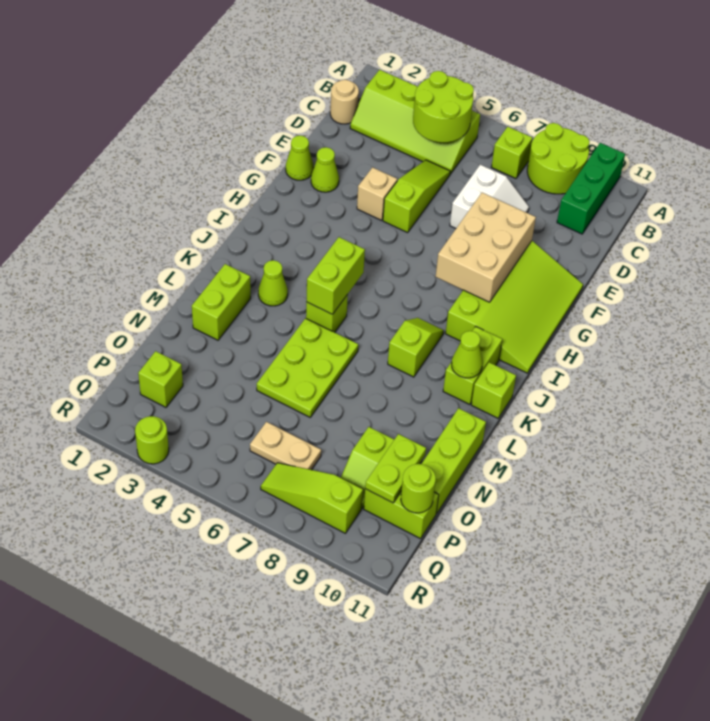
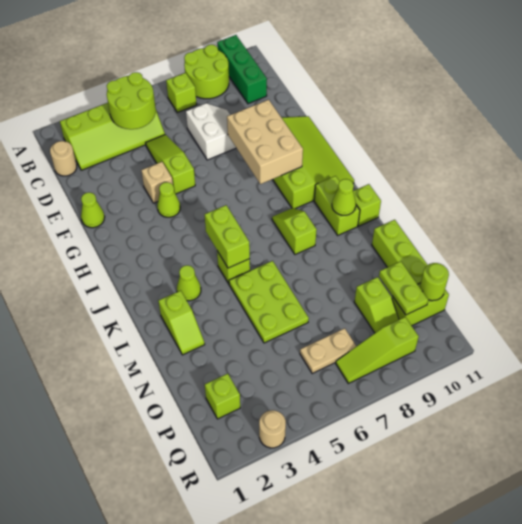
lime 1x1 cone [311,147,339,192] -> lime 1x1 cone moved to [157,182,180,217]
lime 1x2 brick [192,264,251,340] -> lime 1x2 slope [158,291,205,355]
lime 1x1 round brick [135,416,169,464] -> tan 1x1 round brick [259,410,286,448]

